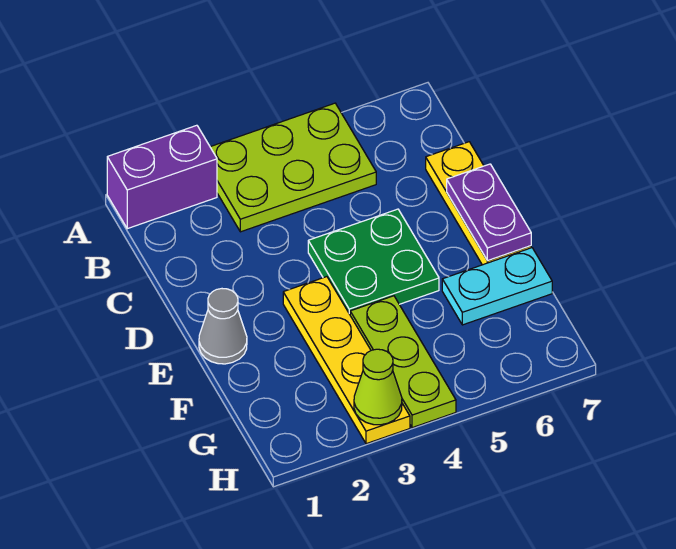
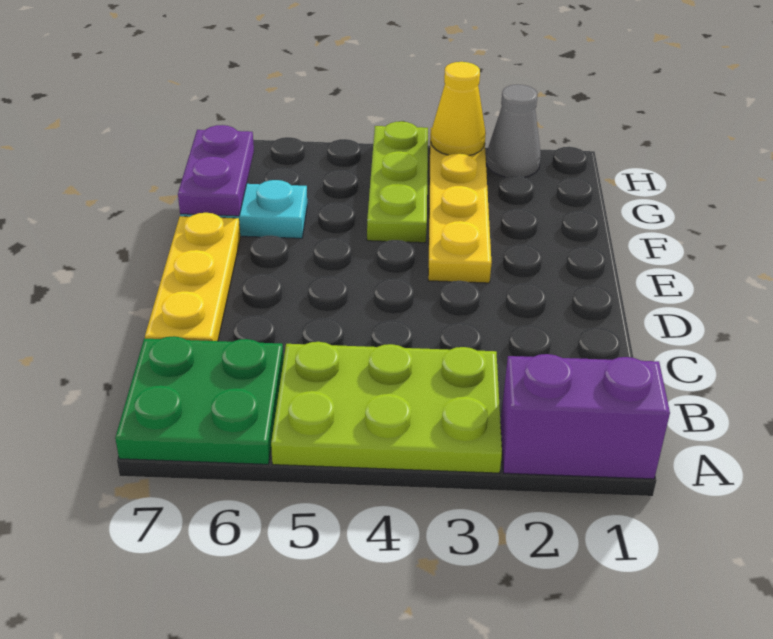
green 2x2 plate [308,209,439,314] -> green 2x2 plate moved to [115,336,283,464]
purple 1x2 plate [447,164,531,261] -> purple 1x2 plate moved to [178,125,254,216]
grey 1x1 cone [199,289,247,364] -> grey 1x1 cone moved to [486,85,541,177]
lime 1x1 cone [354,349,402,425] -> yellow 1x1 cone [431,62,486,156]

